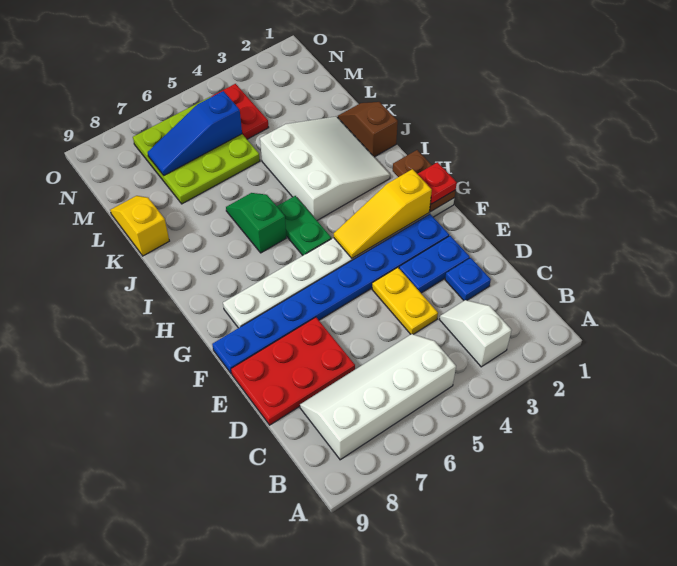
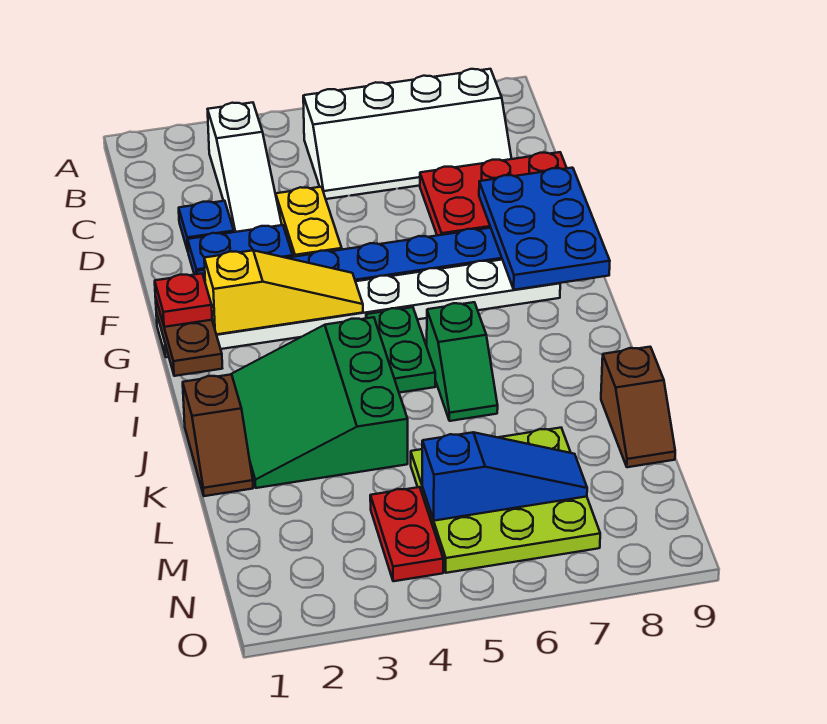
white 1x2 slope [440,300,512,367] -> white 1x3 slope [208,102,282,232]
none -> blue 2x3 plate [479,168,610,290]
white 3x3 slope [260,116,390,220] -> green 3x3 slope [230,317,408,488]
yellow 1x2 slope [110,196,169,256] -> brown 1x2 slope [601,347,675,467]

